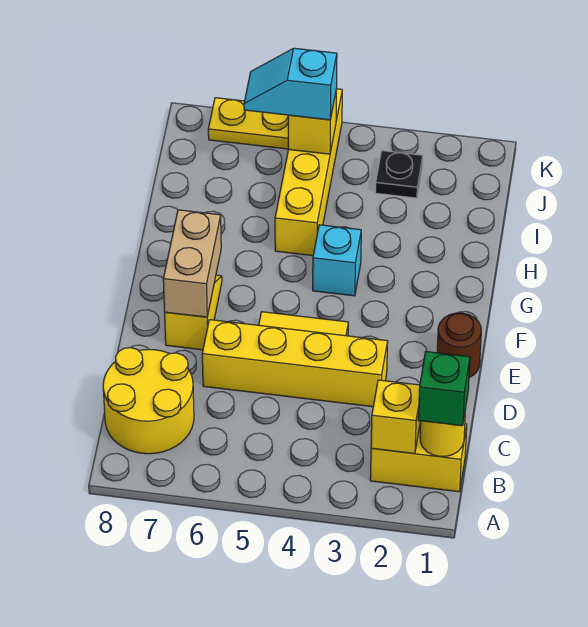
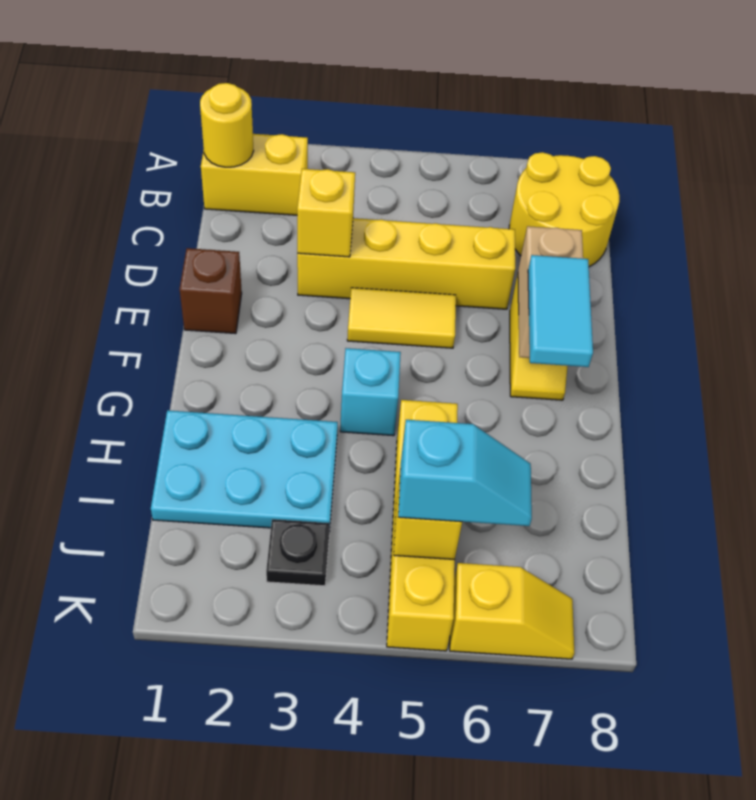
green 1x1 brick [418,352,470,426] -> none
yellow 1x1 brick [371,380,420,454] -> yellow 1x1 brick moved to [297,169,355,257]
brown 1x1 round brick [437,313,481,378] -> brown 1x1 brick [180,248,242,334]
none -> cyan 1x2 tile [528,255,593,367]
none -> cyan 2x3 plate [151,410,338,532]
yellow 1x2 plate [208,98,288,149] -> yellow 1x2 slope [450,563,574,659]

